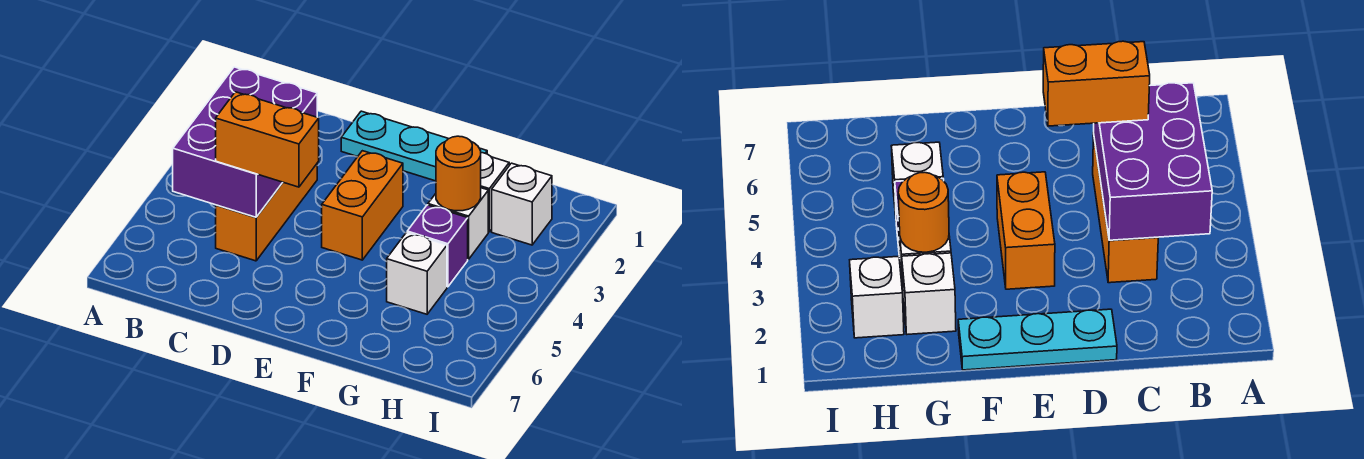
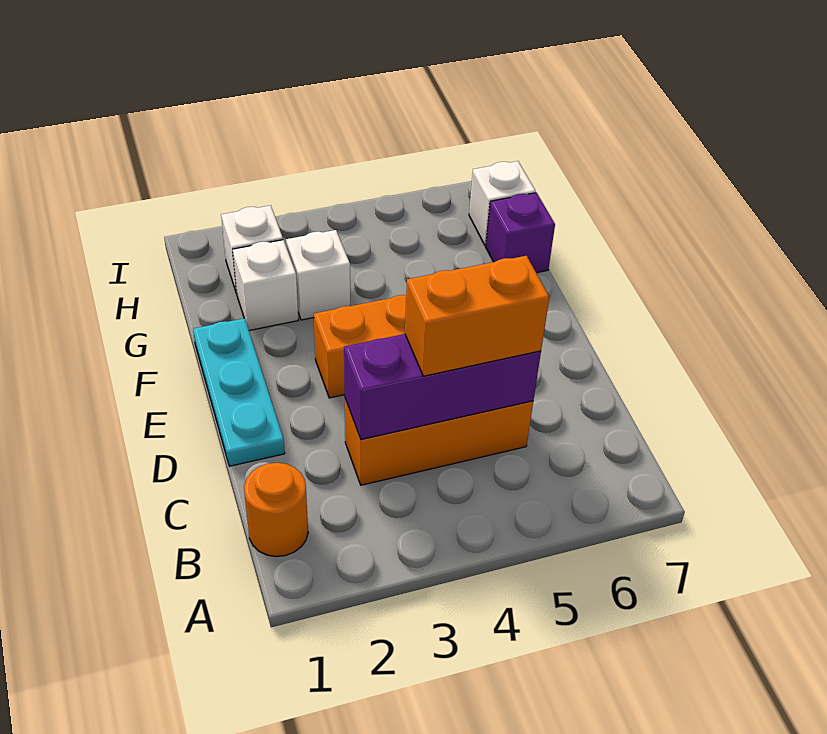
purple 2x3 brick [173,67,317,217] -> purple 1x3 brick [344,334,541,440]
orange 1x2 brick [216,92,319,187] -> orange 1x2 brick turned to [405,256,549,376]
orange 1x1 round brick [436,136,481,211] -> orange 1x1 round brick moved to [244,463,308,557]
purple 1x1 brick [407,205,468,287] -> purple 1x1 brick moved to [486,193,555,273]
white 1x1 brick [387,233,447,314] -> white 1x1 brick moved to [469,161,536,246]

